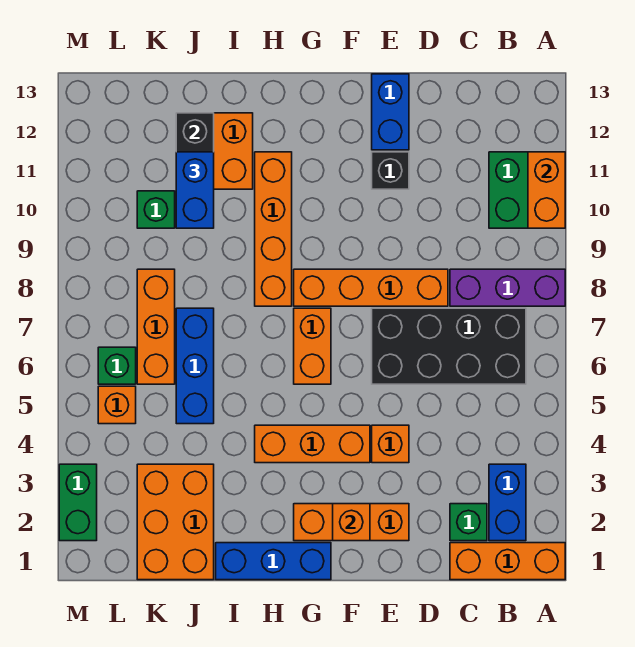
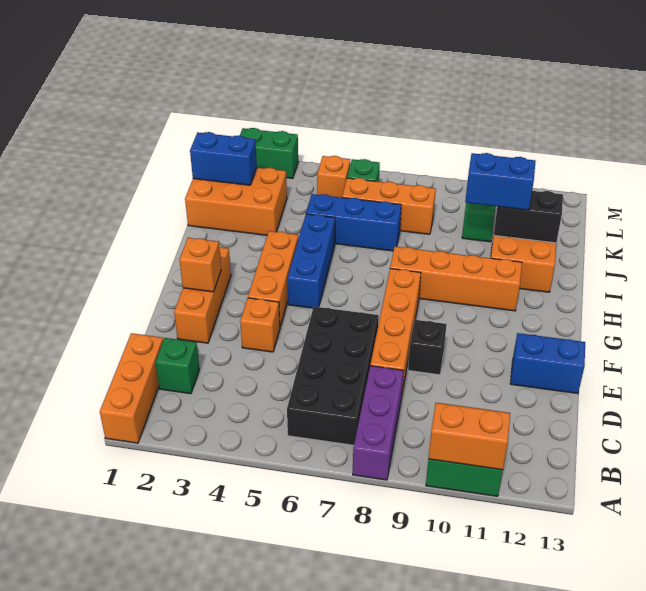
blue 1x2 brick [489,464,526,541] -> blue 1x2 brick moved to [190,132,257,185]
black 1x1 brick [372,152,409,189] -> black 1x1 brick moved to [408,320,447,375]
blue 1x3 brick [216,543,331,580] -> blue 1x3 brick moved to [287,214,335,308]
orange 1x2 brick [294,308,331,384] -> none

